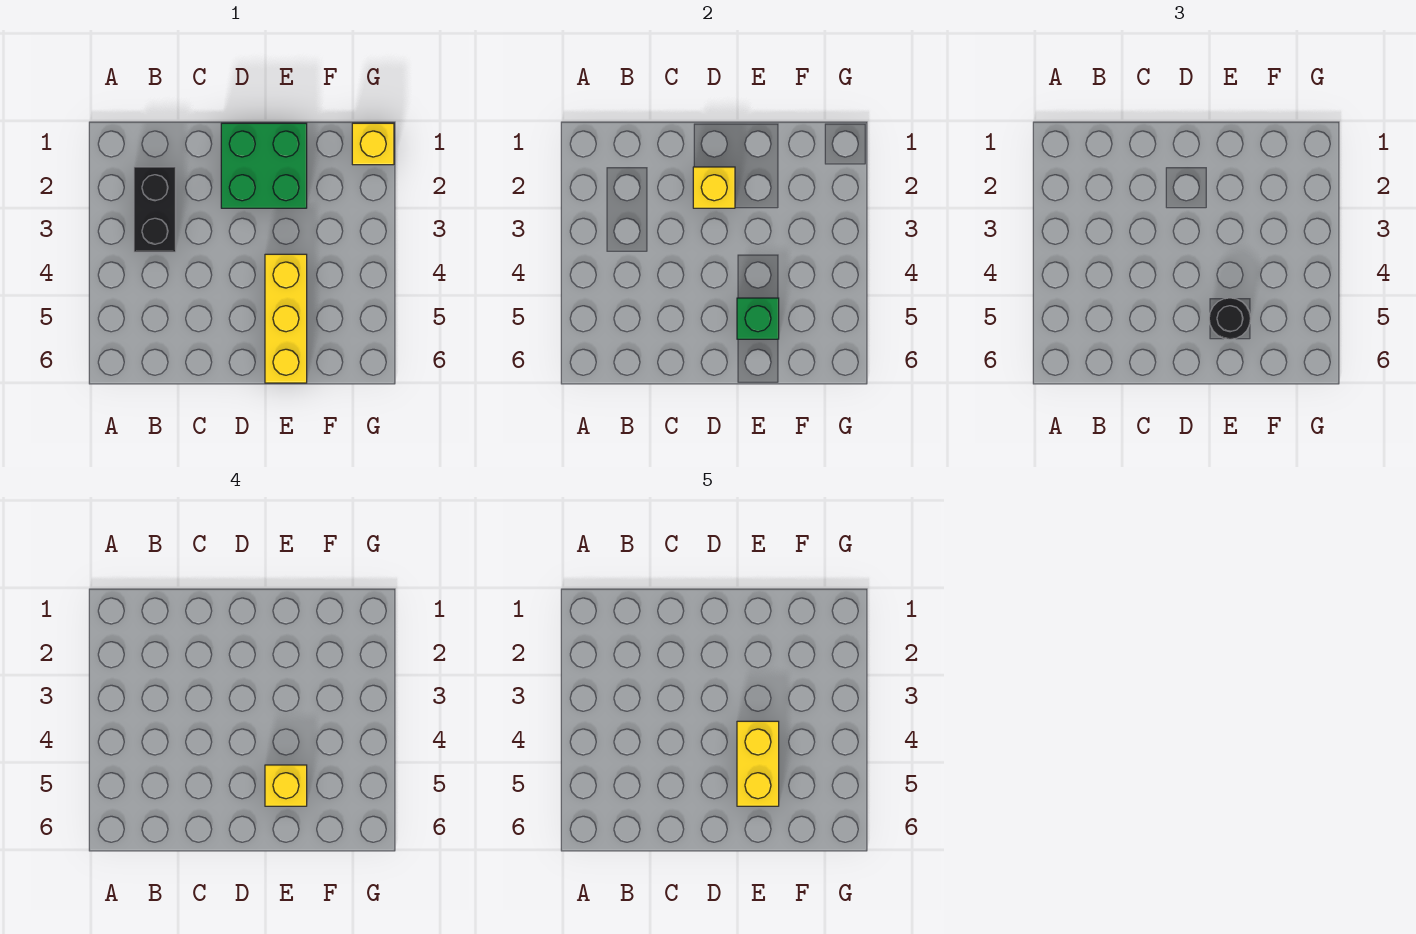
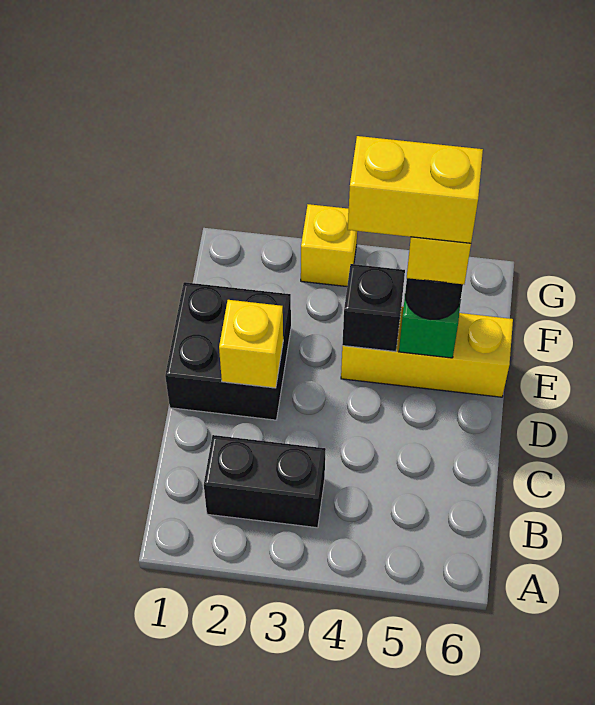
green 2x2 brick [221,123,307,208] -> black 2x2 brick [165,282,291,420]
none -> black 1x1 brick [342,264,405,352]
yellow 1x1 brick [352,123,394,165] -> yellow 1x1 brick moved to [301,204,357,287]

